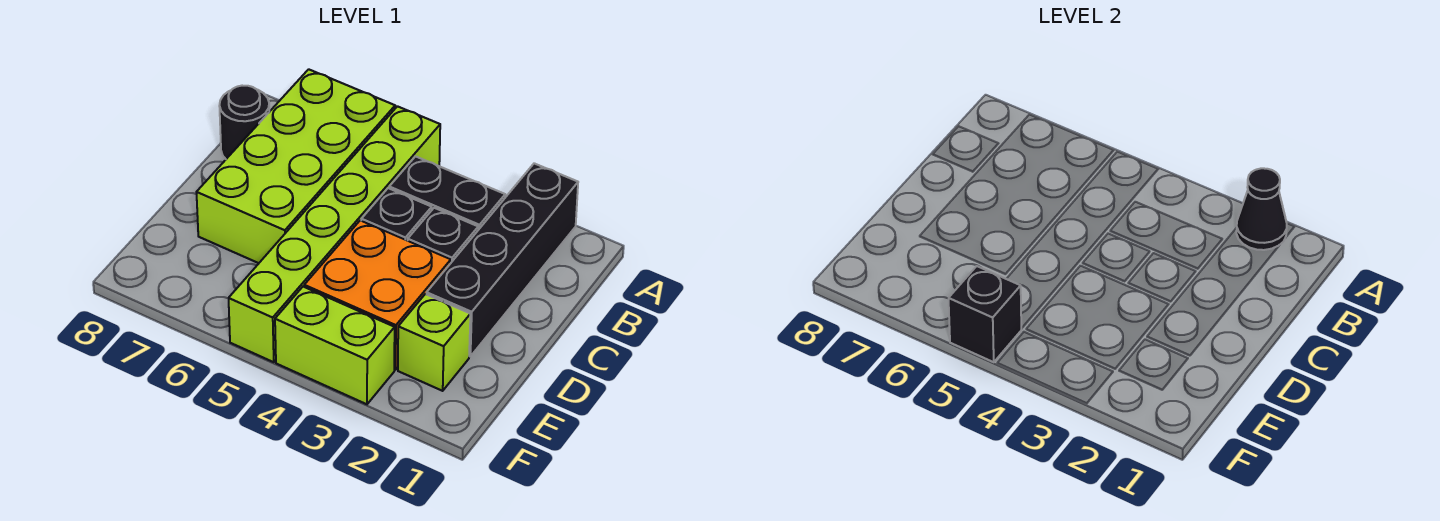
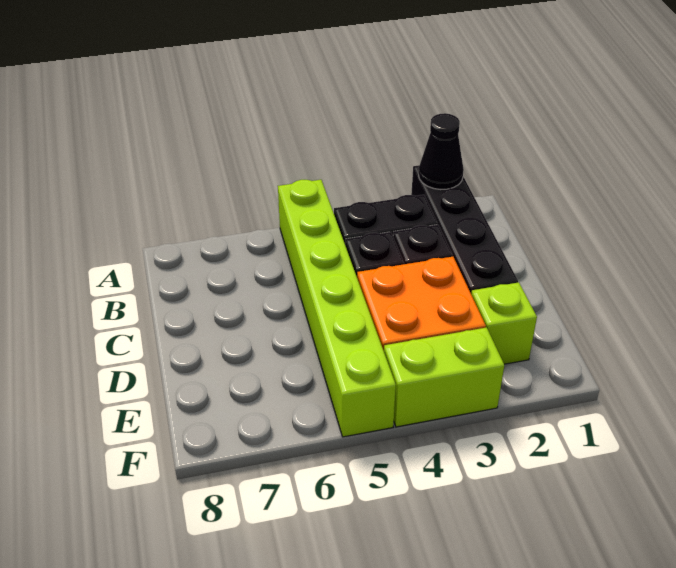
lime 2x4 brick [196,69,395,263] -> none
black 1x1 round brick [219,86,269,159] -> none
black 1x1 brick [949,266,1022,362] -> none

